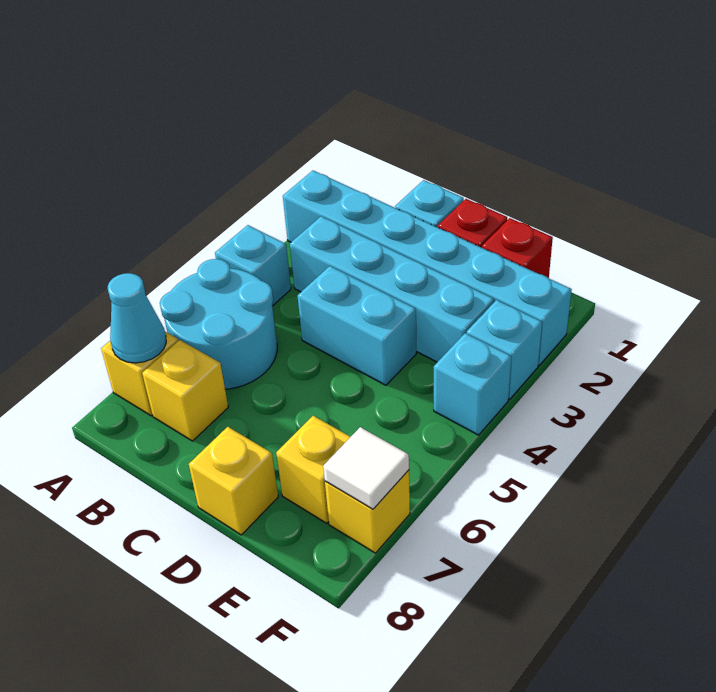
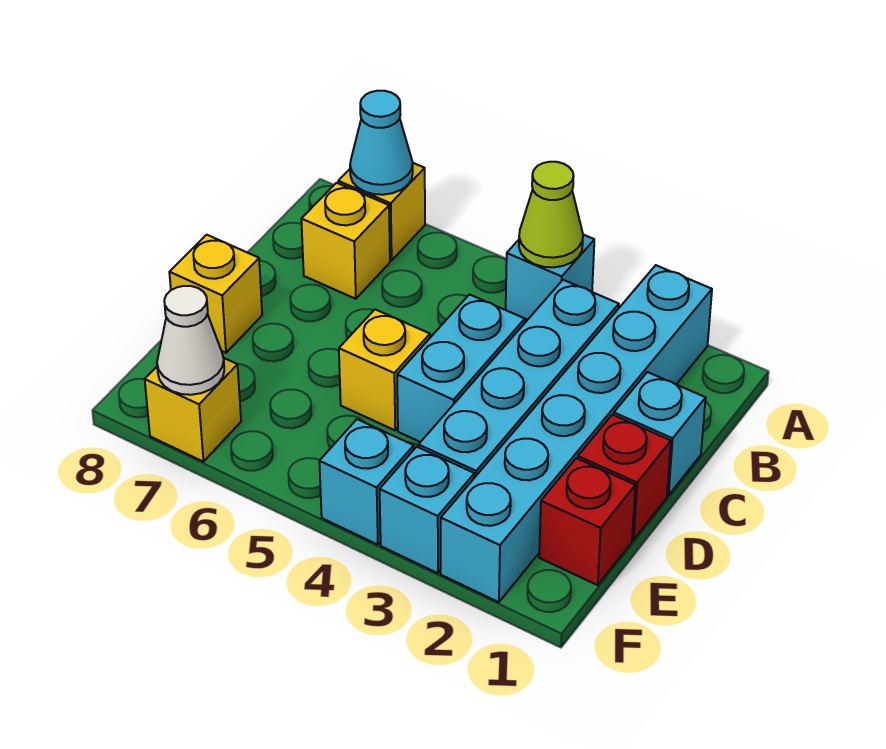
none -> lime 1x1 cone [519,162,583,267]
cyan 2x2 round brick [160,259,277,389] -> none
yellow 1x1 brick [276,416,350,523] -> yellow 1x1 brick moved to [339,309,430,430]
white 1x1 tile [323,427,409,509] -> white 1x1 cone [157,286,224,395]

